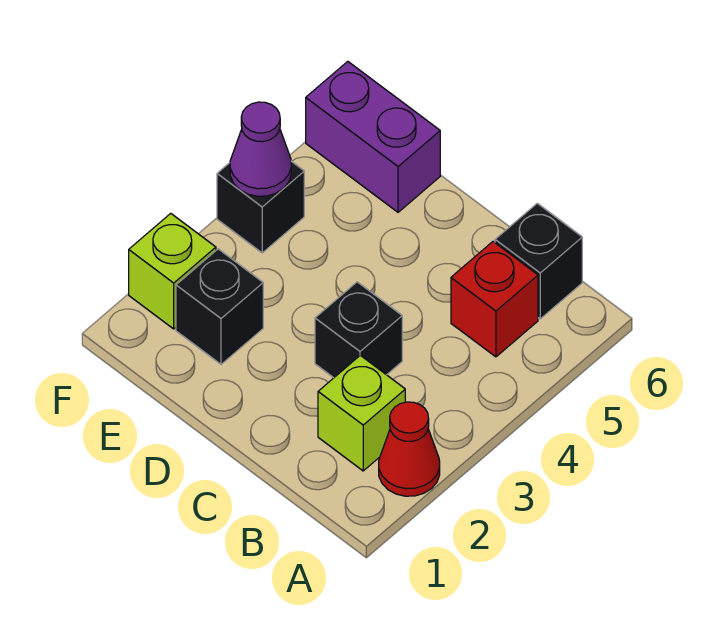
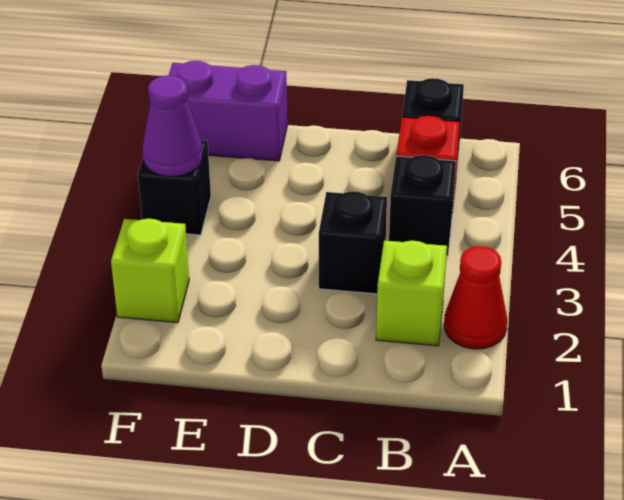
black 1x1 brick [176,249,263,364] -> black 1x1 brick moved to [389,155,456,256]

